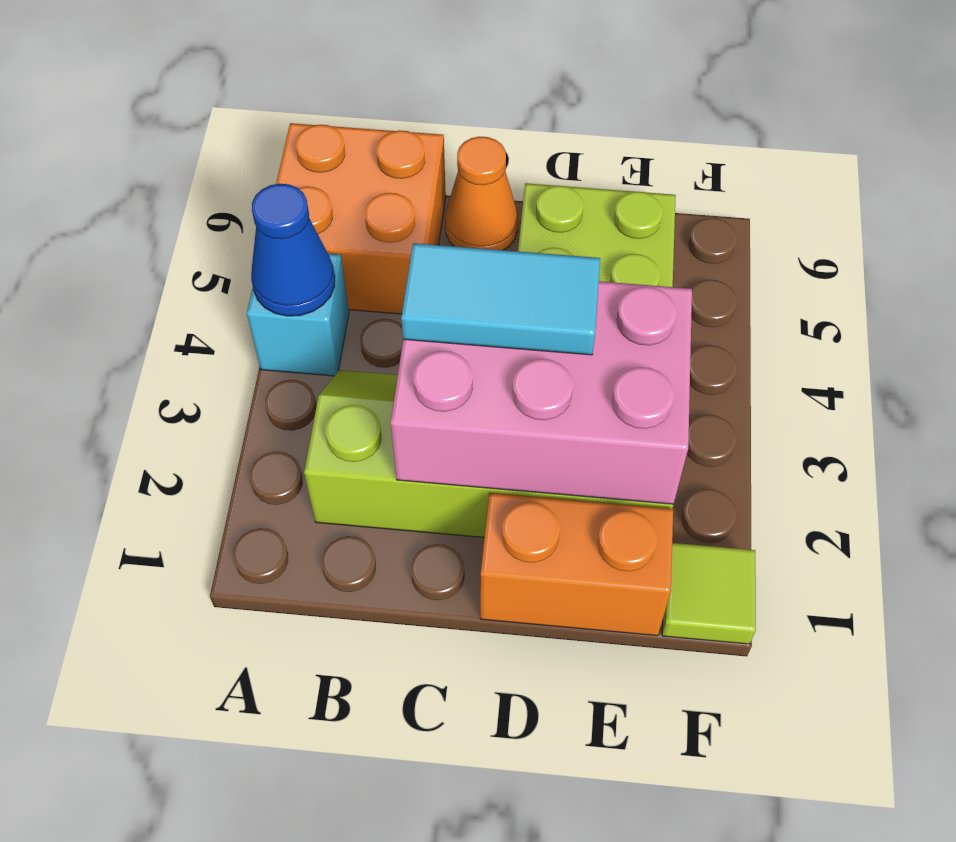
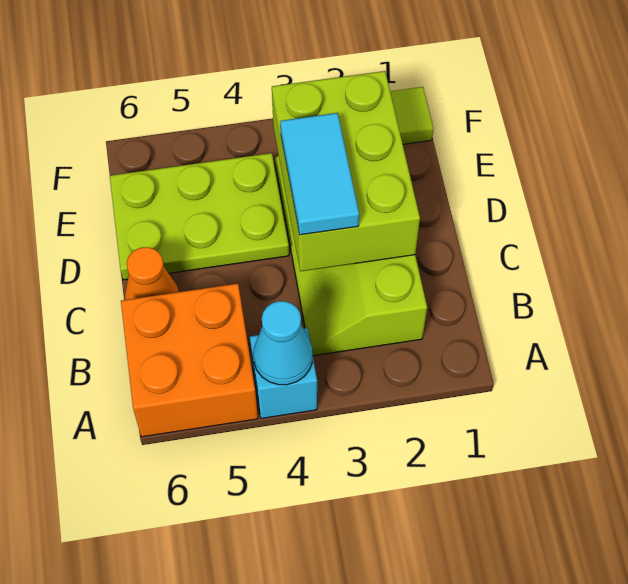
blue 1x1 cone [251,184,335,316] -> cyan 1x1 cone [253,301,312,385]
pink 2x3 brick [390,281,692,504] -> lime 2x3 brick [272,71,420,271]
orange 1x2 brick [480,493,673,636] -> none

